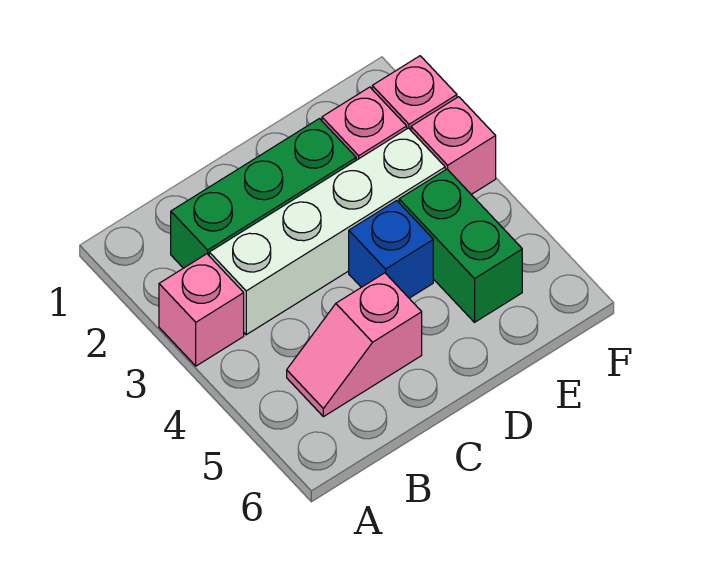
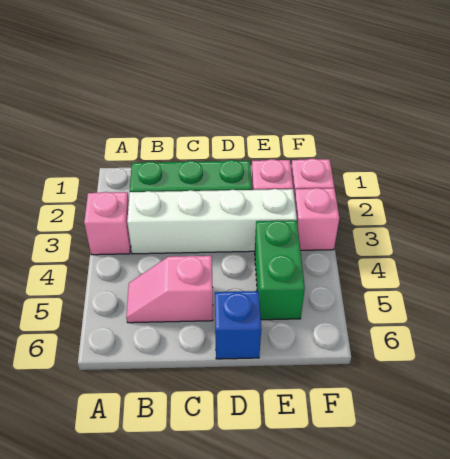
blue 1x1 brick [349,200,433,298] -> blue 1x1 brick moved to [215,291,261,359]

